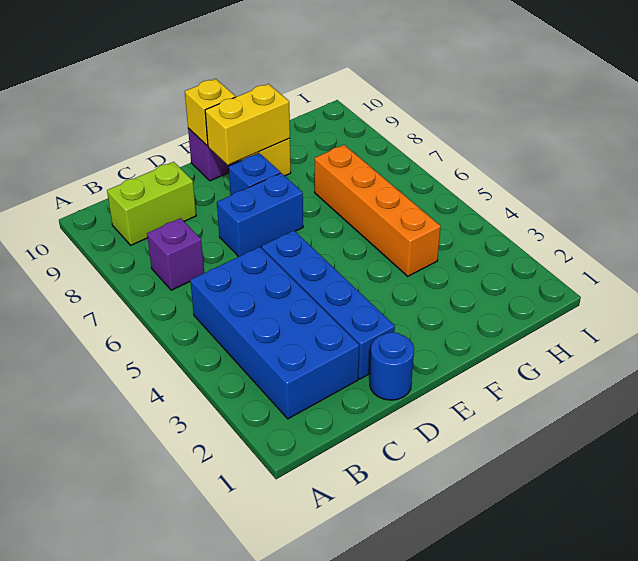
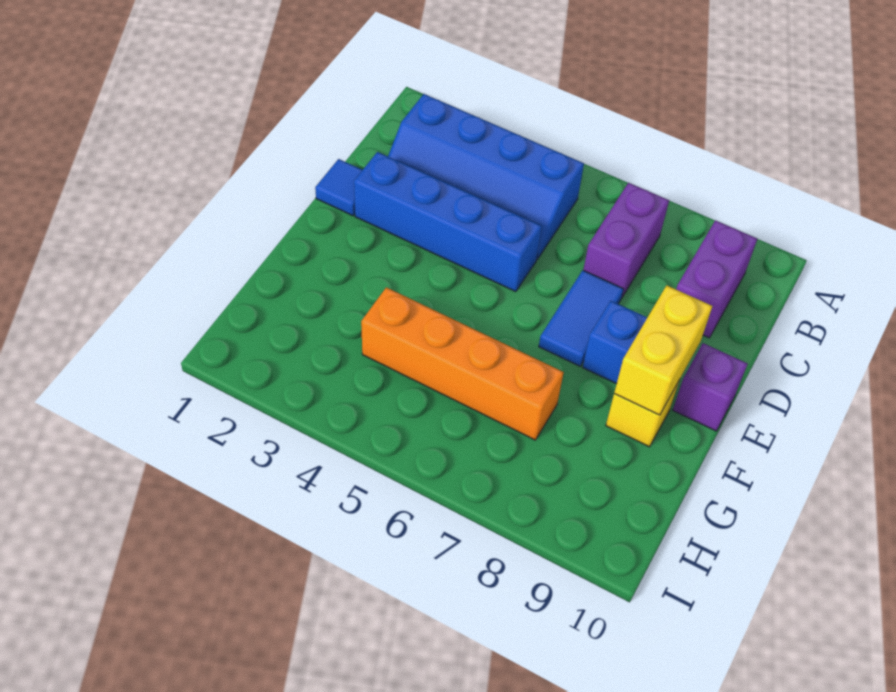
blue 2x4 brick [190,247,359,419] -> blue 2x4 slope [388,94,584,259]
purple 1x1 brick [147,218,204,290] -> purple 1x2 brick [583,183,669,297]
lime 1x2 brick [107,162,196,245] -> purple 1x2 brick [676,220,757,338]
blue 1x1 round brick [370,332,414,400] -> blue 1x1 tile [315,159,362,216]
blue 1x2 brick [217,173,303,257] -> blue 1x2 tile [539,270,623,366]
yellow 1x1 brick [185,79,235,146] -> none

